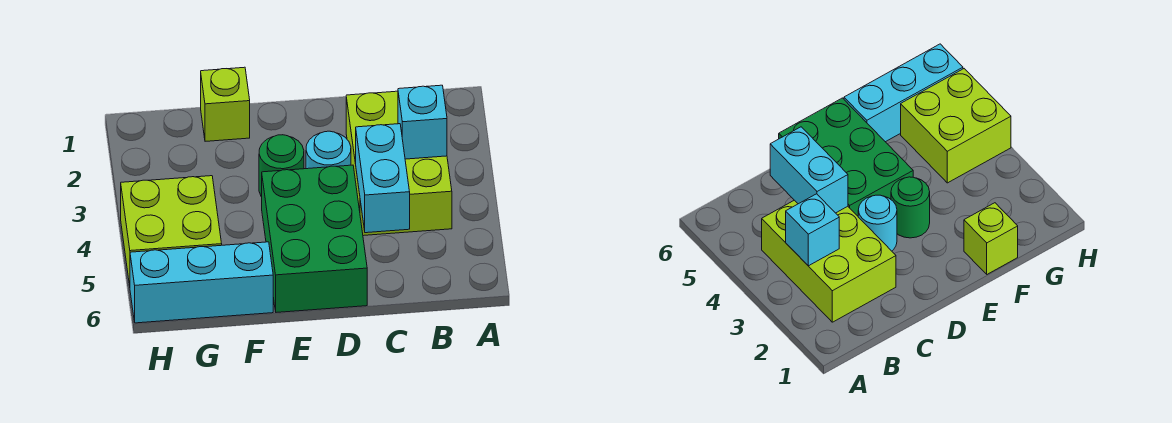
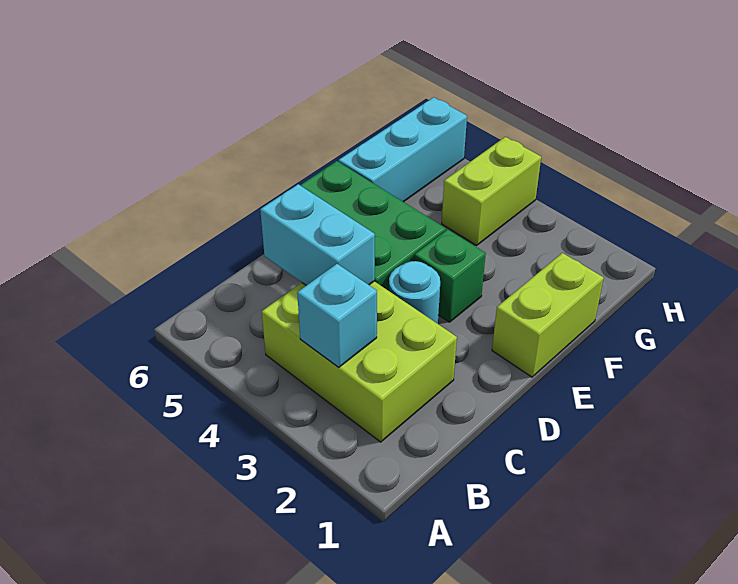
green 1x1 round brick [259,135,304,197] -> green 1x1 brick [414,229,486,322]
lime 1x1 brick [201,67,250,141] -> lime 1x2 brick [492,253,603,377]
lime 2x2 brick [121,176,222,286] -> lime 1x2 brick [442,137,541,245]

